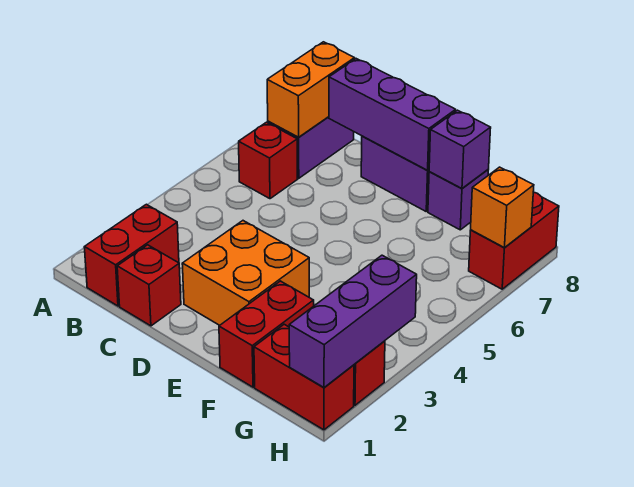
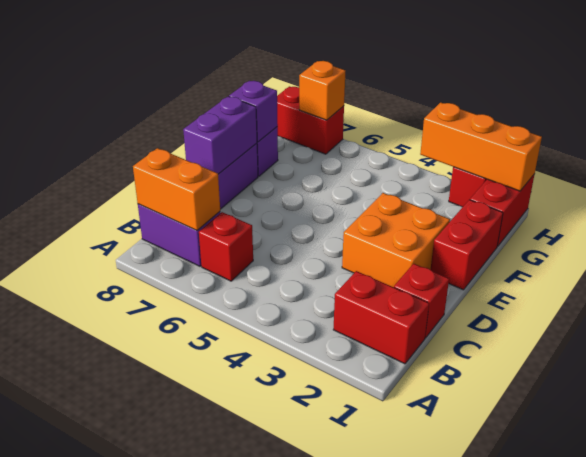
purple 1x3 brick [329,59,456,170] -> purple 1x2 brick [183,96,257,174]
red 1x2 brick [219,281,314,387] -> red 1x2 brick turned to [430,200,503,290]
purple 1x3 brick [289,255,417,387] -> orange 1x3 brick [420,102,542,191]

